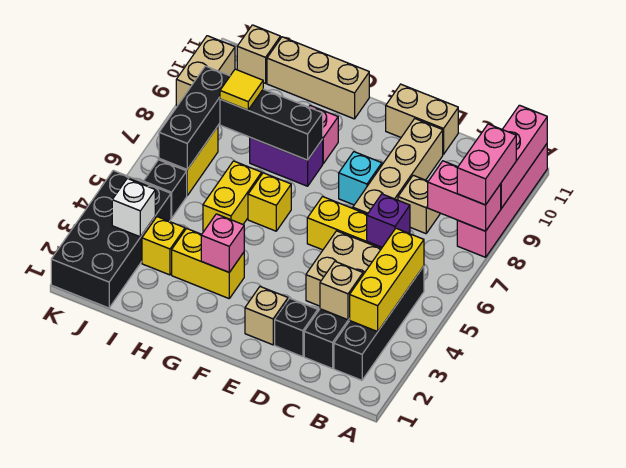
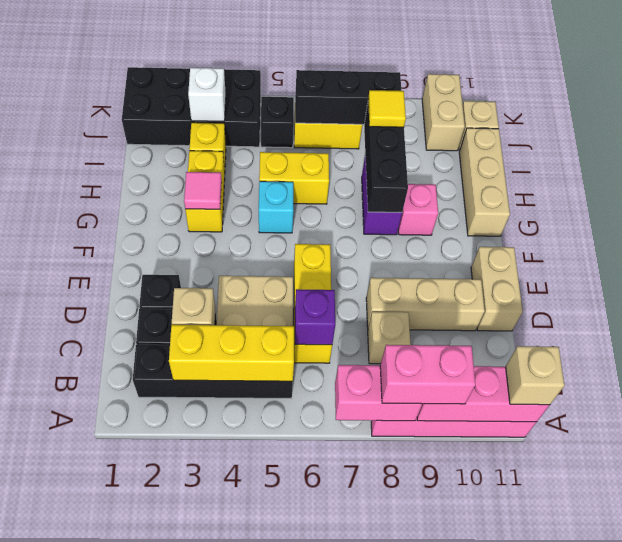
pink 1x2 brick [428,161,501,231] -> pink 1x2 brick turned to [335,365,422,421]
tan 1x4 brick [353,119,443,214] -> tan 1x3 brick [366,278,485,331]
tan 1x1 brick [245,287,288,345] -> tan 1x1 brick moved to [506,346,565,405]
cyan 1x1 brick [339,152,382,205] -> cyan 1x1 brick moved to [259,181,293,233]
pink 1x1 brick [201,214,244,272] -> pink 1x1 tile [184,172,222,209]
yellow 1x1 brick [248,173,291,231] -> none
tan 1x2 brick [176,36,235,106] -> tan 1x2 brick turned to [422,74,465,151]

